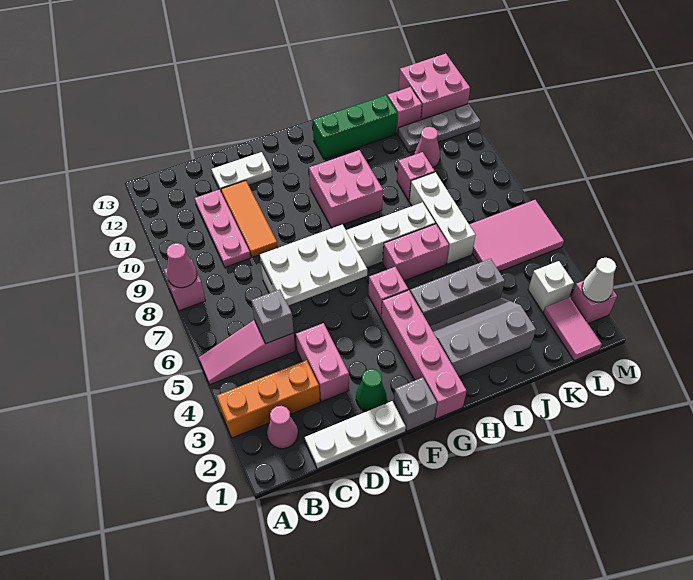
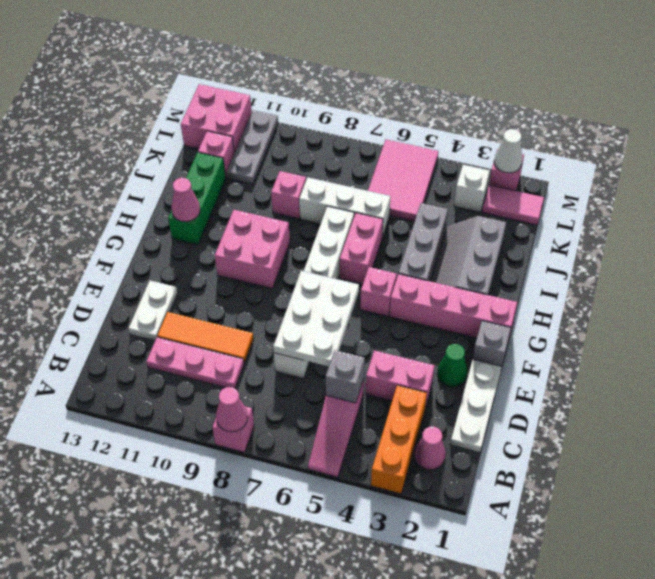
pink 1x1 cone [414,127,440,167] -> pink 1x1 cone moved to [171,178,200,222]

